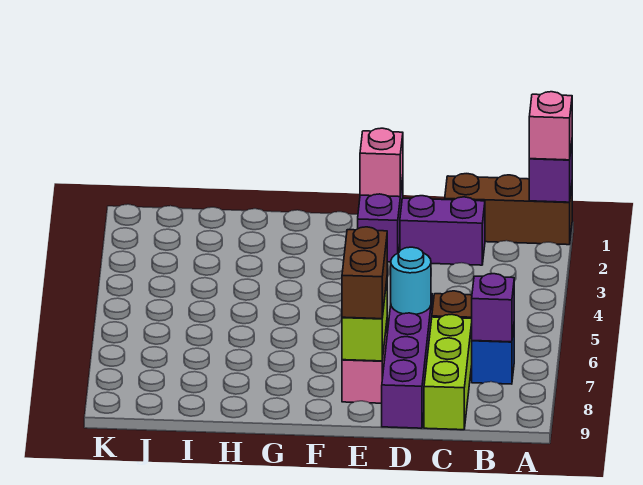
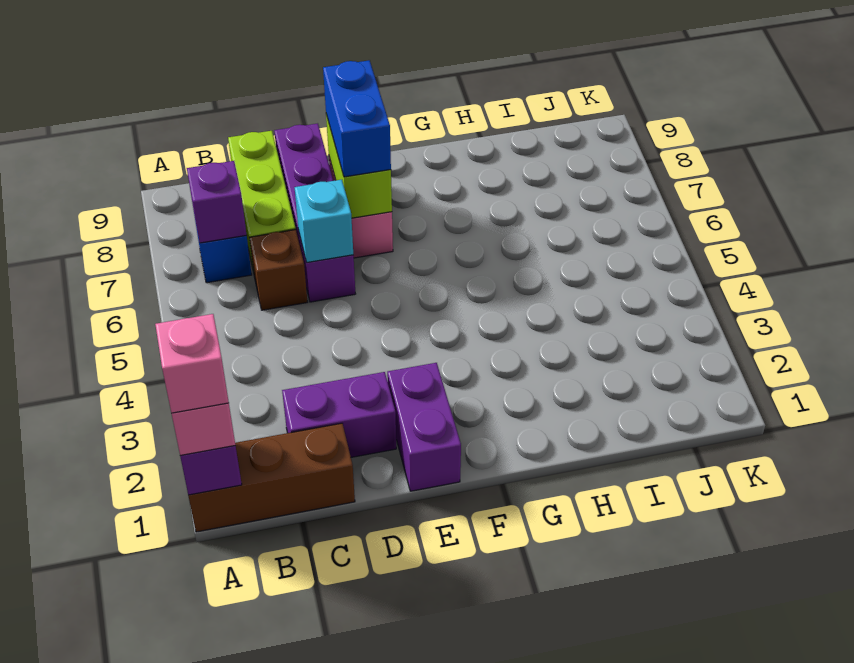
cyan 1x1 round brick [391,247,431,314] -> cyan 1x1 brick [295,180,353,263]
pink 1x1 brick [360,128,403,197] -> pink 1x1 brick moved to [155,314,229,413]
brown 1x2 brick [342,227,387,319] -> blue 1x2 brick [323,60,391,177]

